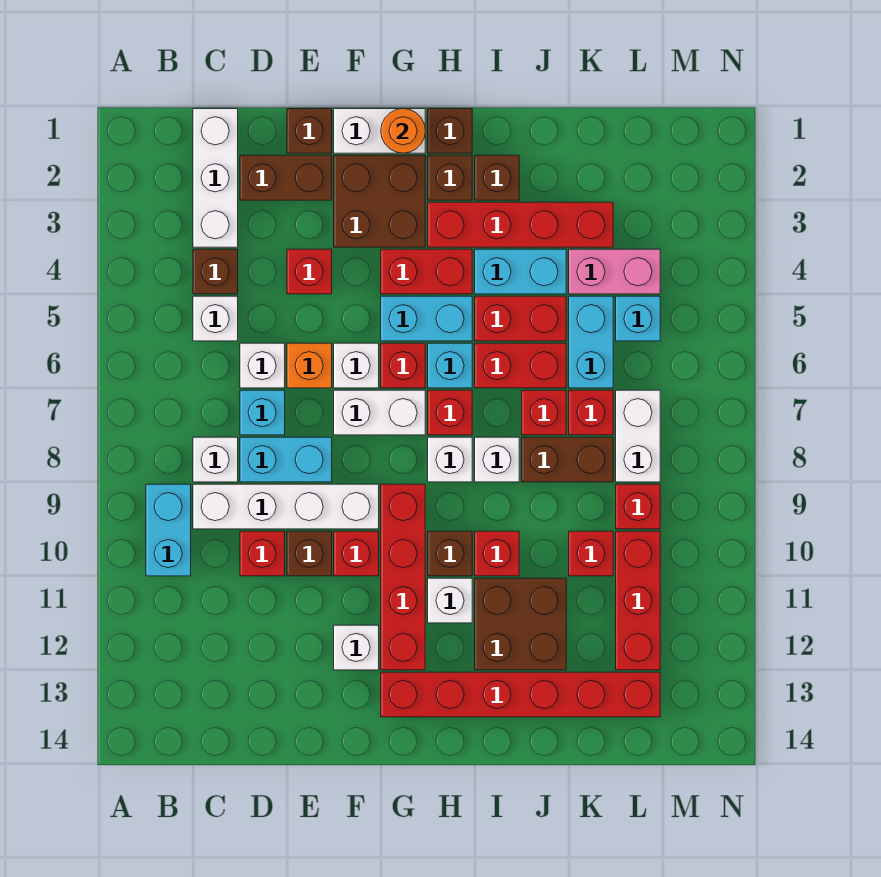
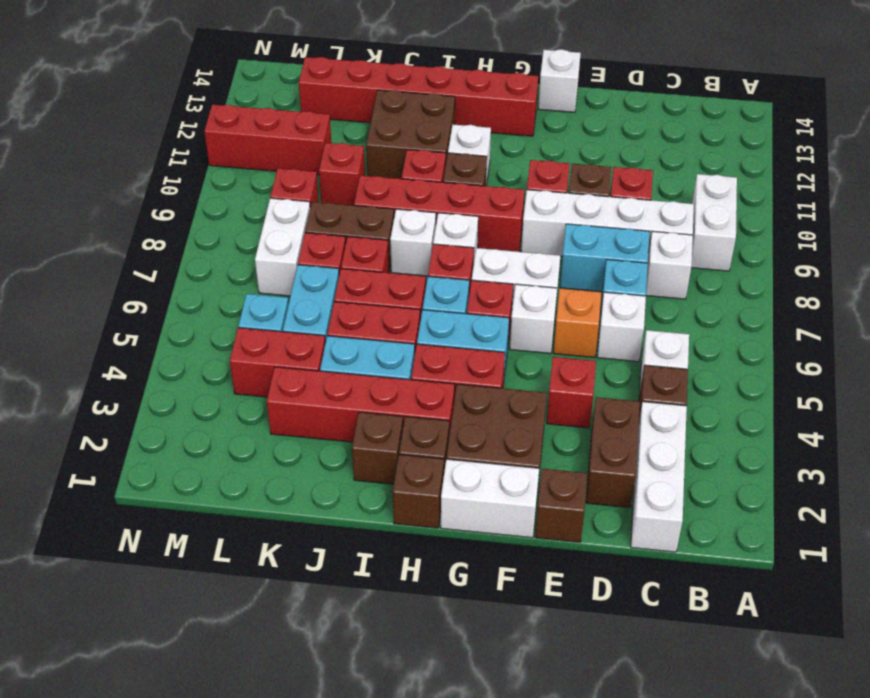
cyan 1x2 brick [146,484,191,576] -> white 1x2 brick [691,174,737,271]
brown 1x2 brick [240,155,332,200] -> brown 1x2 brick turned to [586,397,640,508]
white 1x1 brick [334,625,379,670] -> white 1x1 brick moved to [538,49,581,112]
orange 1x1 round brick [381,109,425,153] -> none
red 1x4 brick [381,484,425,670] -> red 1x4 brick turned to [354,175,525,252]
pink 1x2 brick [569,249,660,294] -> red 1x2 brick [230,328,325,397]
red 1x3 brick [616,531,660,670] -> red 1x3 brick turned to [204,104,331,175]

